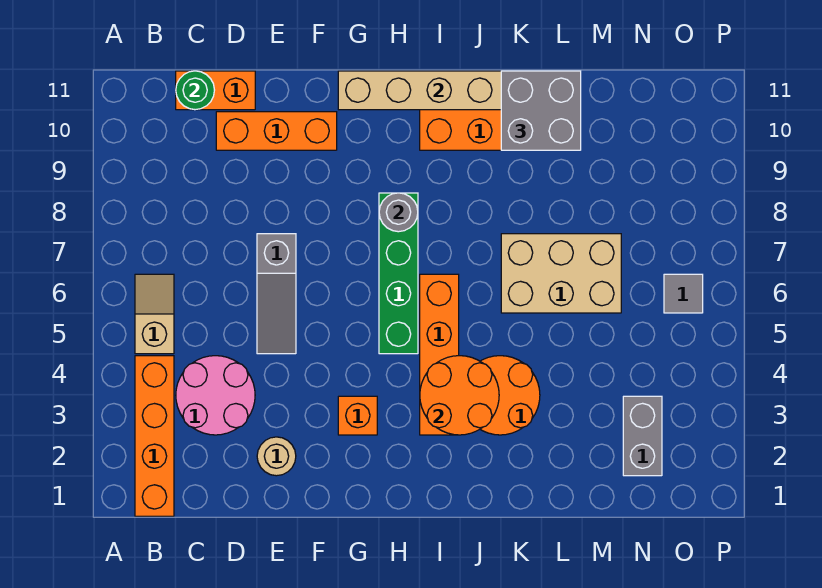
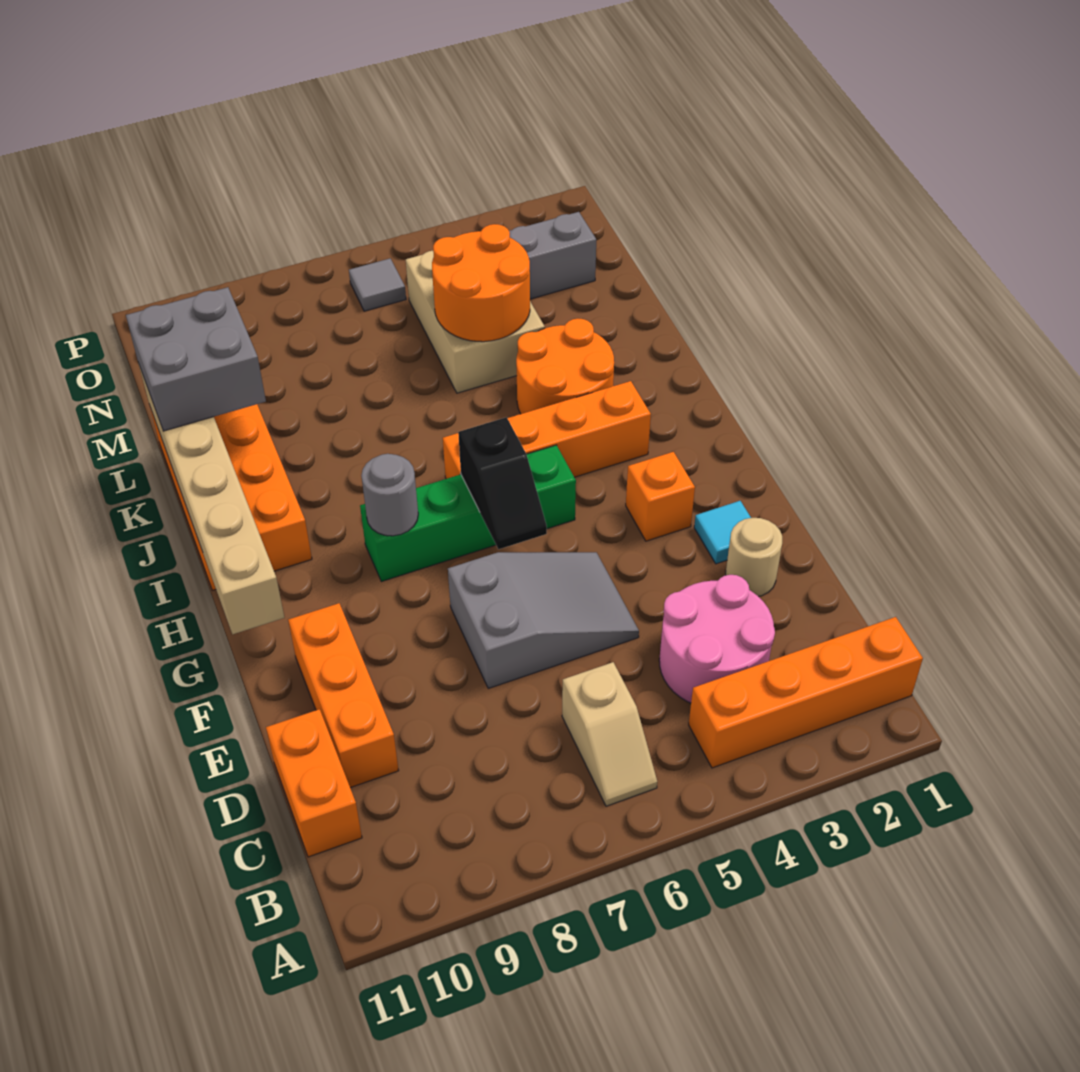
tan 1x2 slope [135,274,174,354] -> tan 1x2 slope turned to [562,662,657,806]
green 1x1 round brick [176,71,214,110] -> none
grey 1x3 slope [257,234,296,354] -> grey 2x3 slope [448,552,639,688]
none -> cyan 1x1 tile [694,501,751,564]
none -> black 1x2 slope [458,417,547,549]
orange 2x2 round brick [420,356,499,435] -> orange 2x2 round brick moved to [432,224,530,342]
tan 2x3 brick [501,234,621,313] -> tan 2x3 brick moved to [406,251,545,393]

